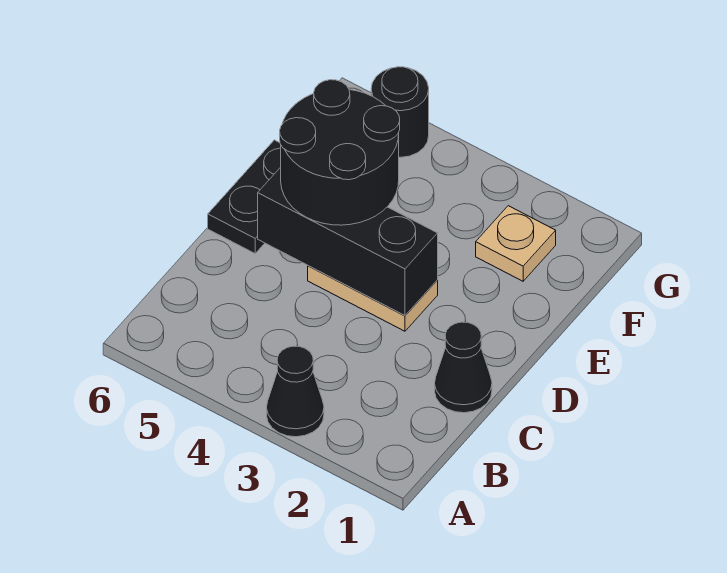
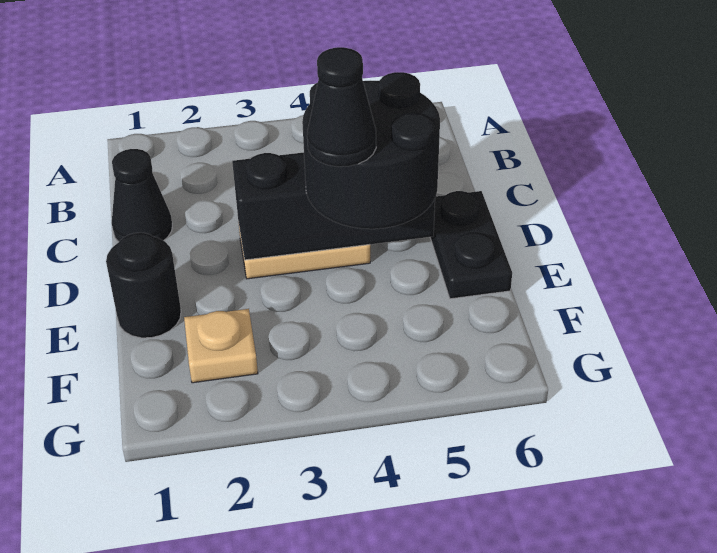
black 1x1 cone [267,346,324,437] -> black 1x1 cone moved to [307,47,376,167]
black 1x1 round brick [371,67,429,157] -> black 1x1 round brick moved to [106,233,181,338]

